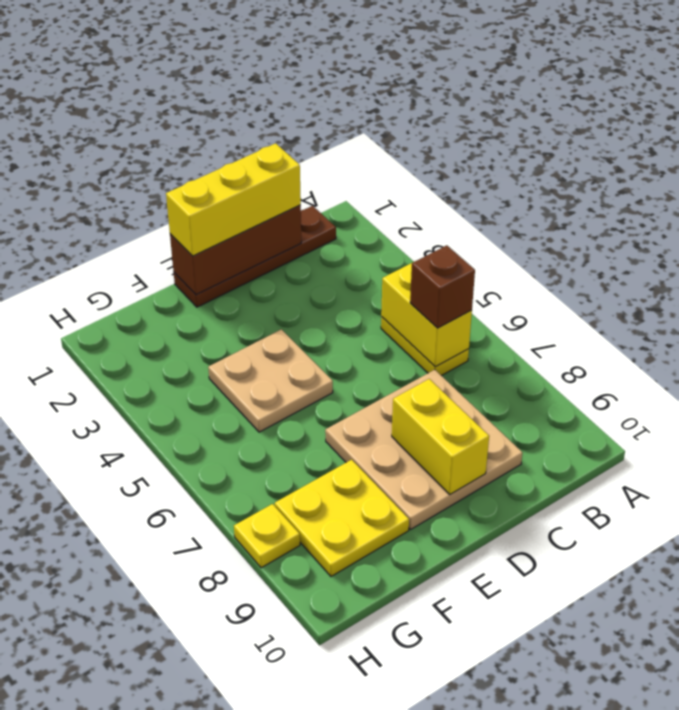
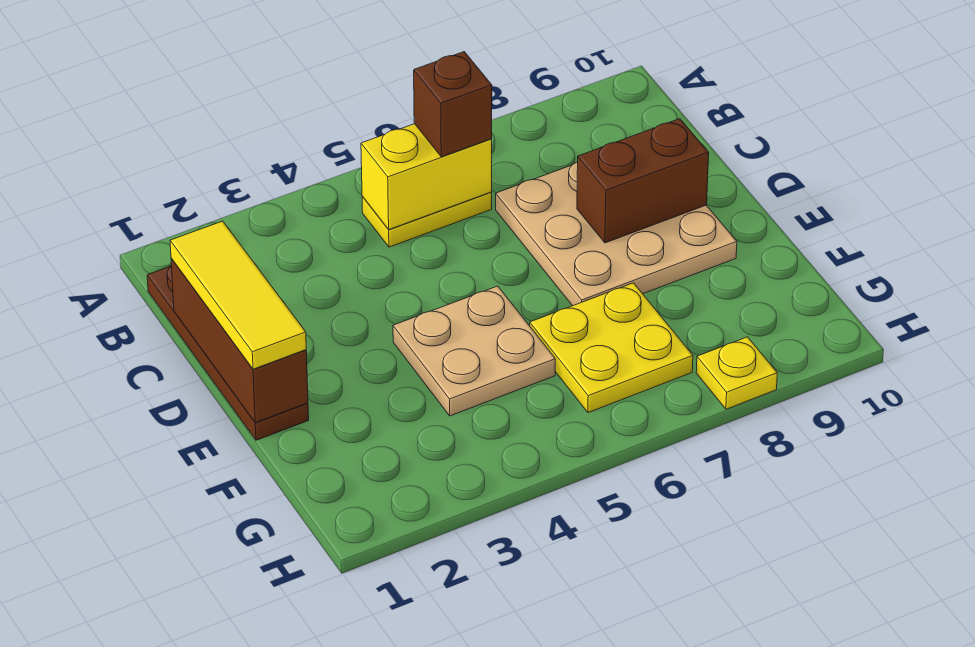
yellow 1x3 brick [166,143,301,256] -> yellow 1x3 tile [170,221,306,369]
yellow 1x2 brick [392,379,489,494] -> brown 1x2 brick [577,119,709,243]
yellow 2x2 plate [275,460,409,576] -> yellow 2x2 plate moved to [530,283,693,413]

